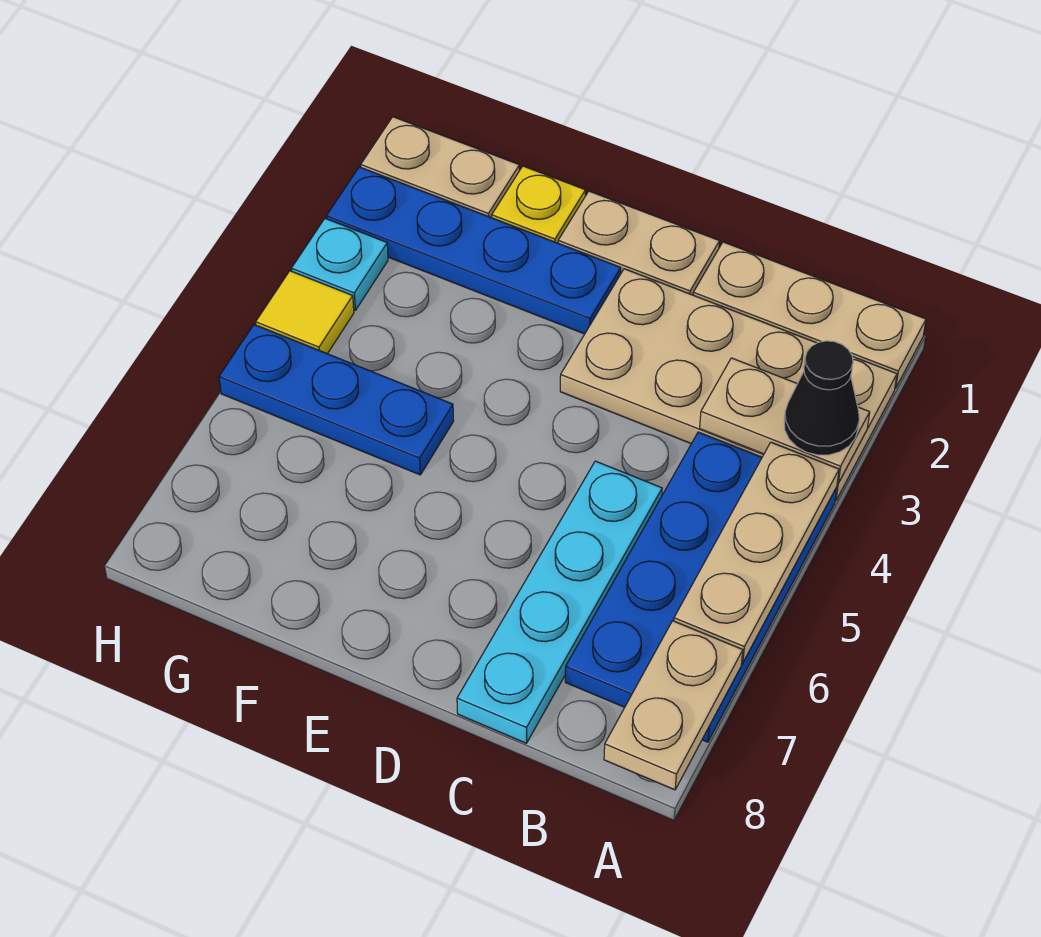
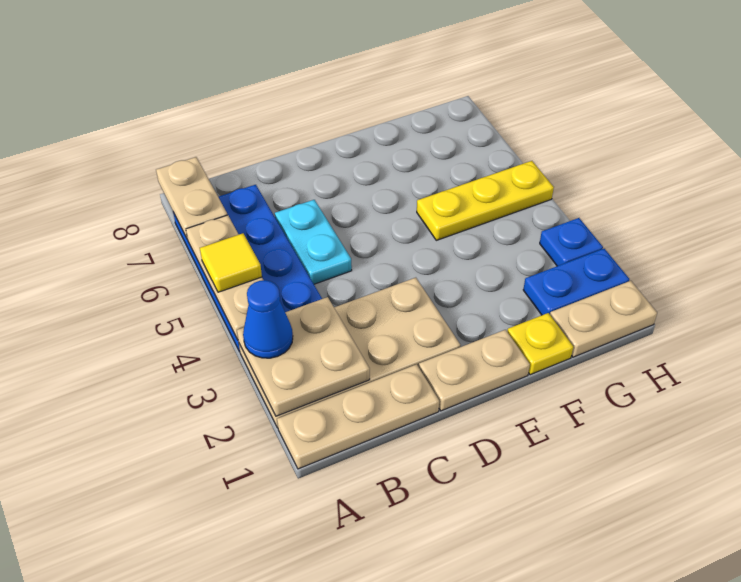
tan 1x2 plate [700,358,870,483] -> tan 2x2 plate [237,297,370,416]
black 1x1 cone [784,341,859,455] -> blue 1x1 cone [243,280,293,358]
cyan 1x4 plate [457,461,662,743] -> cyan 1x2 plate [275,200,352,284]
blue 1x4 plate [326,167,621,334] -> blue 1x2 plate [523,249,629,315]
blue 1x3 plate [219,325,454,475] -> yellow 1x3 plate [417,161,554,240]
cyan 1x1 plate [291,219,388,310] -> blue 1x1 plate [540,218,603,266]
yellow 1x1 tile [256,271,354,354] -> yellow 1x1 tile moved to [200,233,262,292]

